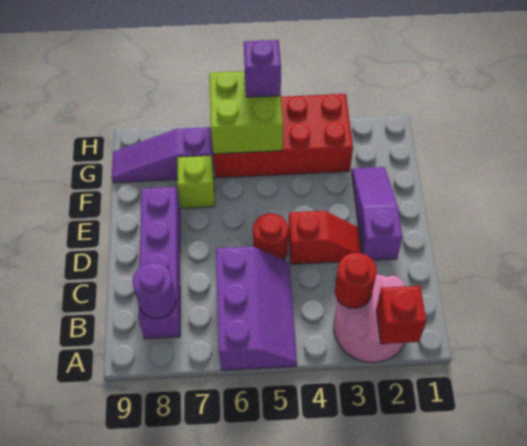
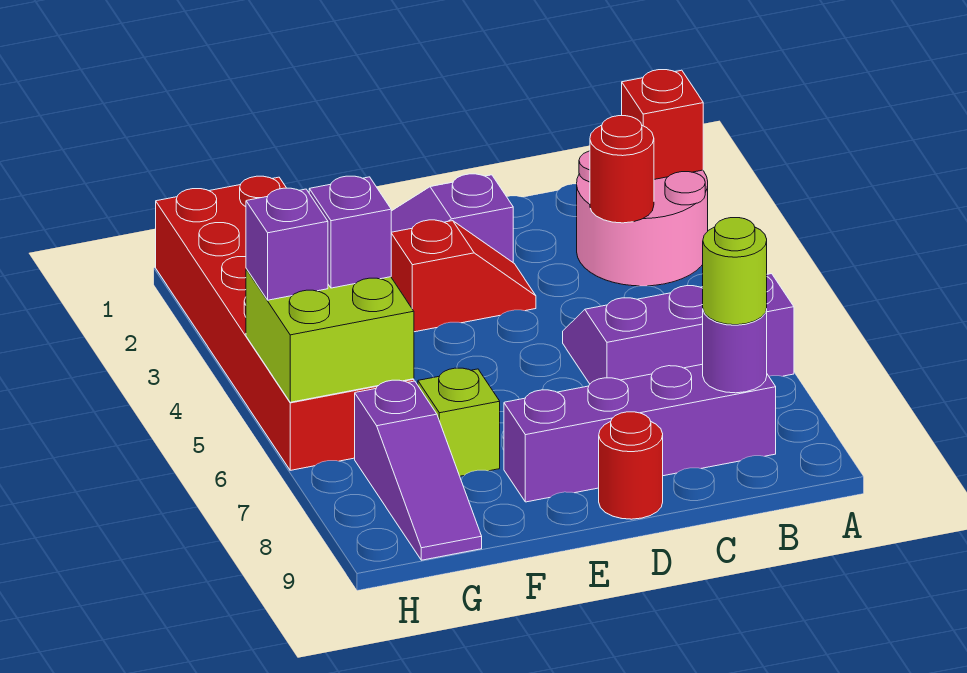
none -> lime 1x1 round brick [703,218,767,325]
red 1x2 slope [288,211,361,264] -> red 1x2 slope turned to [391,220,536,332]
red 1x1 round brick [253,213,288,260] -> red 1x1 round brick moved to [599,412,663,519]
red 2x4 brick [213,94,353,178] -> red 2x6 brick [156,176,414,470]
none -> purple 1x1 brick [309,176,391,288]

